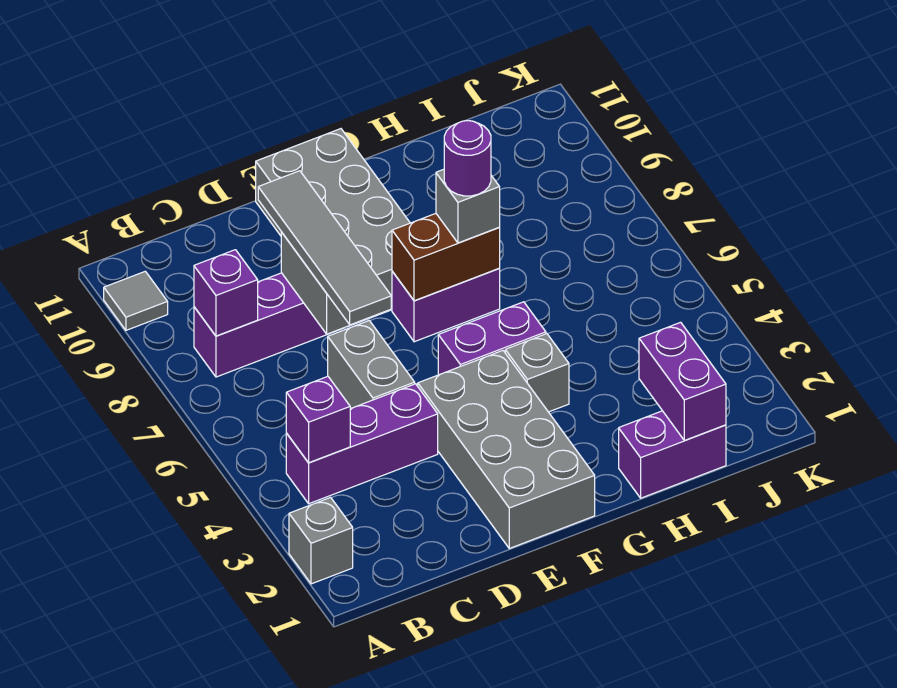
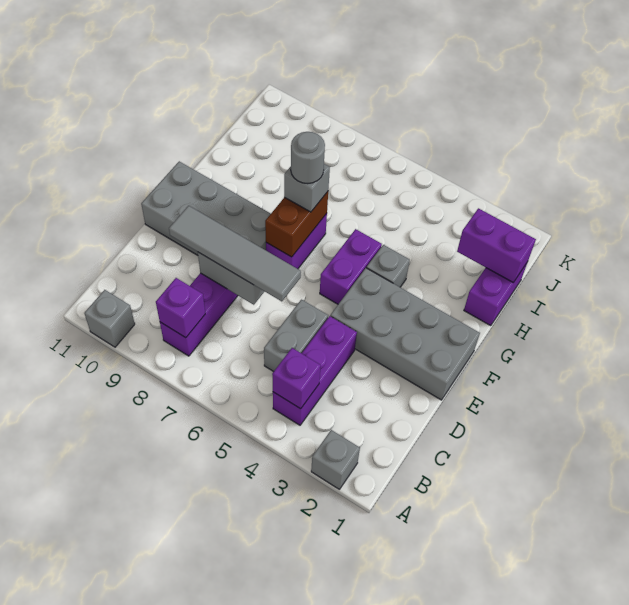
grey 1x1 tile [104,271,168,330] -> grey 1x1 brick [84,290,135,347]
grey 1x2 brick [328,321,415,408] -> grey 1x2 brick turned to [264,300,328,372]
purple 1x1 round brick [444,121,491,196] -> grey 1x1 round brick [291,132,325,184]

